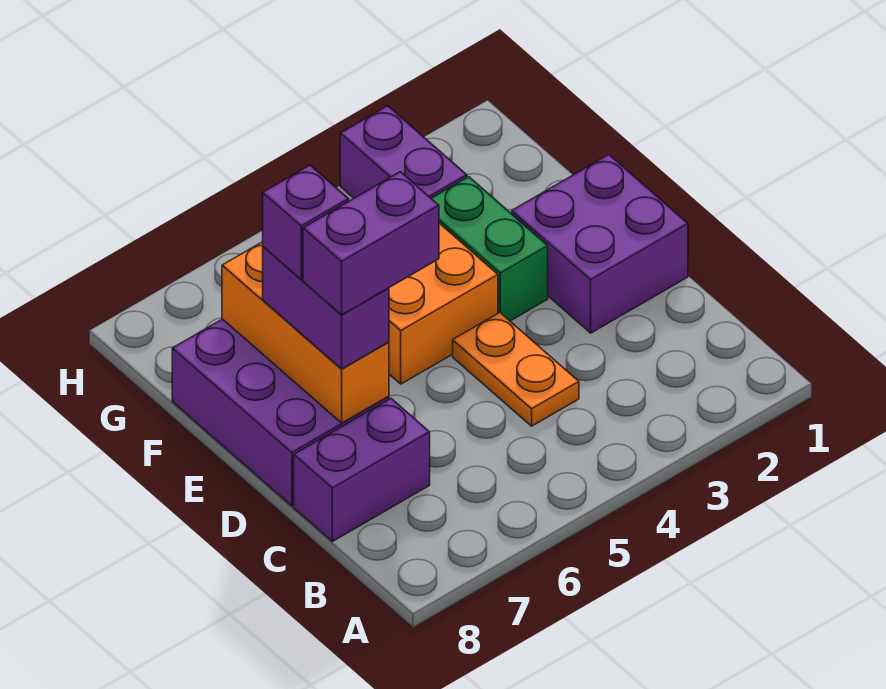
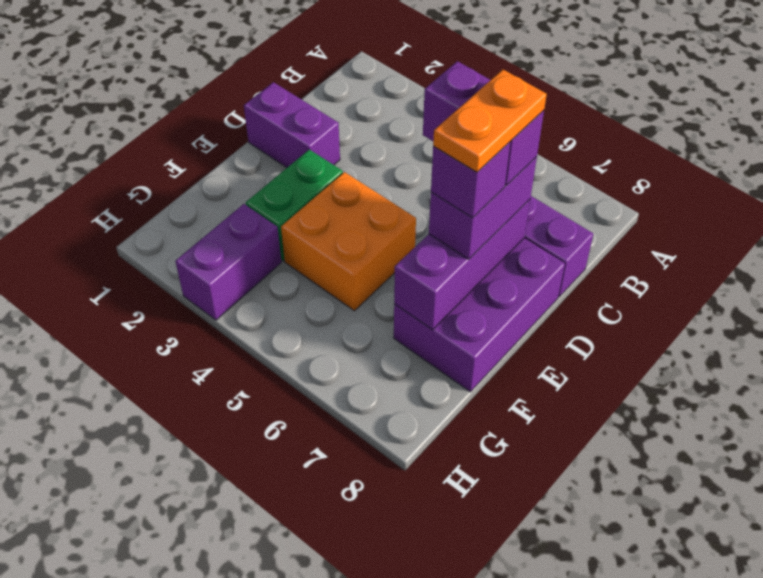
orange 1x2 plate [453,313,579,426] -> orange 1x2 plate moved to [433,70,547,172]
purple 2x2 brick [512,155,688,333] -> purple 1x2 brick [244,82,340,167]
orange 1x3 brick [222,242,389,423] -> purple 1x3 brick [394,200,530,330]

